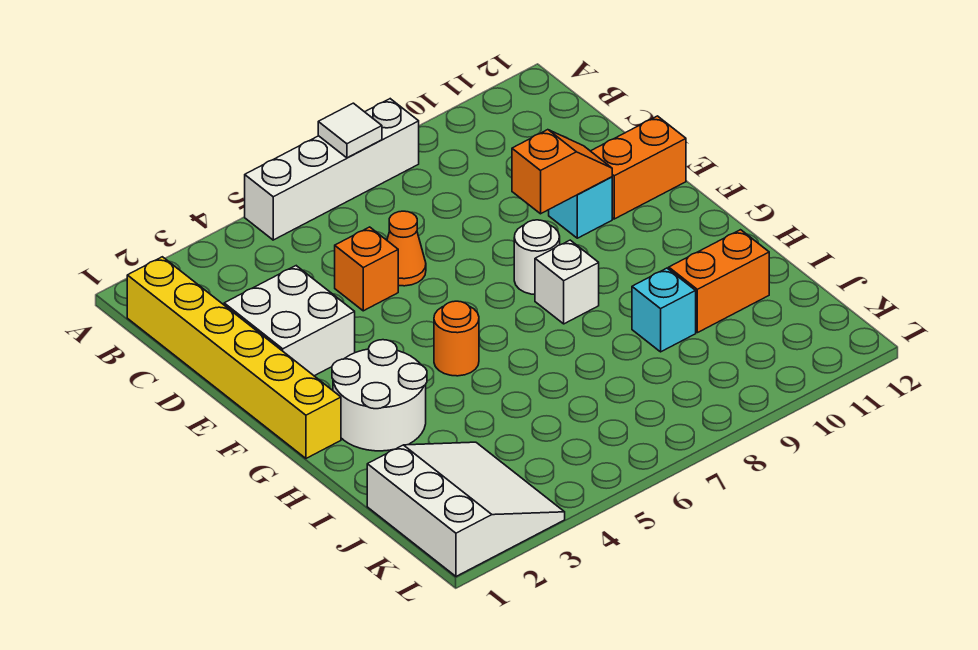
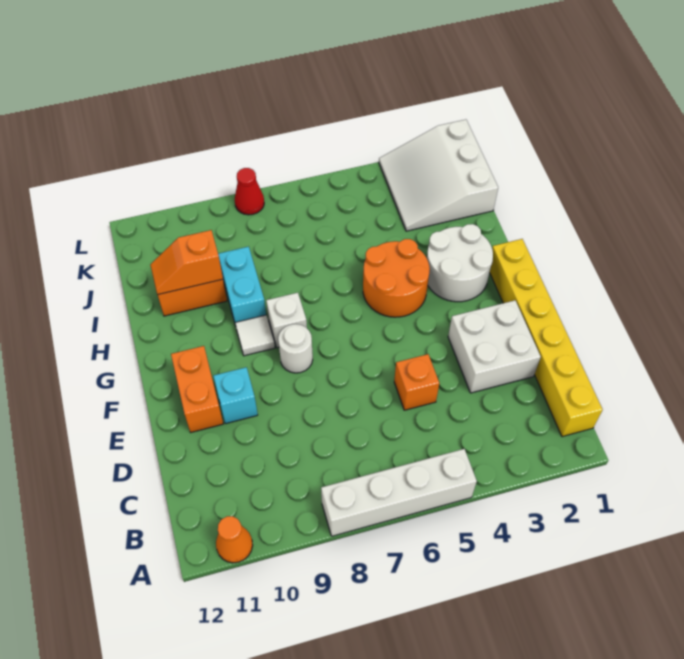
white 1x1 tile [318,103,382,158] -> white 1x1 tile moved to [235,315,275,356]
orange 1x1 cone [387,211,426,286] -> orange 1x1 cone moved to [216,516,253,563]
orange 1x2 slope [512,130,612,214] -> orange 1x2 slope moved to [150,230,223,295]
orange 1x2 brick [591,116,686,219] -> orange 1x2 brick turned to [171,346,223,432]
orange 1x1 round brick [434,301,479,376] -> orange 2x2 round brick [363,239,430,317]
cyan 1x1 brick [632,268,696,352] -> cyan 1x2 brick [218,247,266,326]
none -> red 1x1 cone [235,168,264,215]

